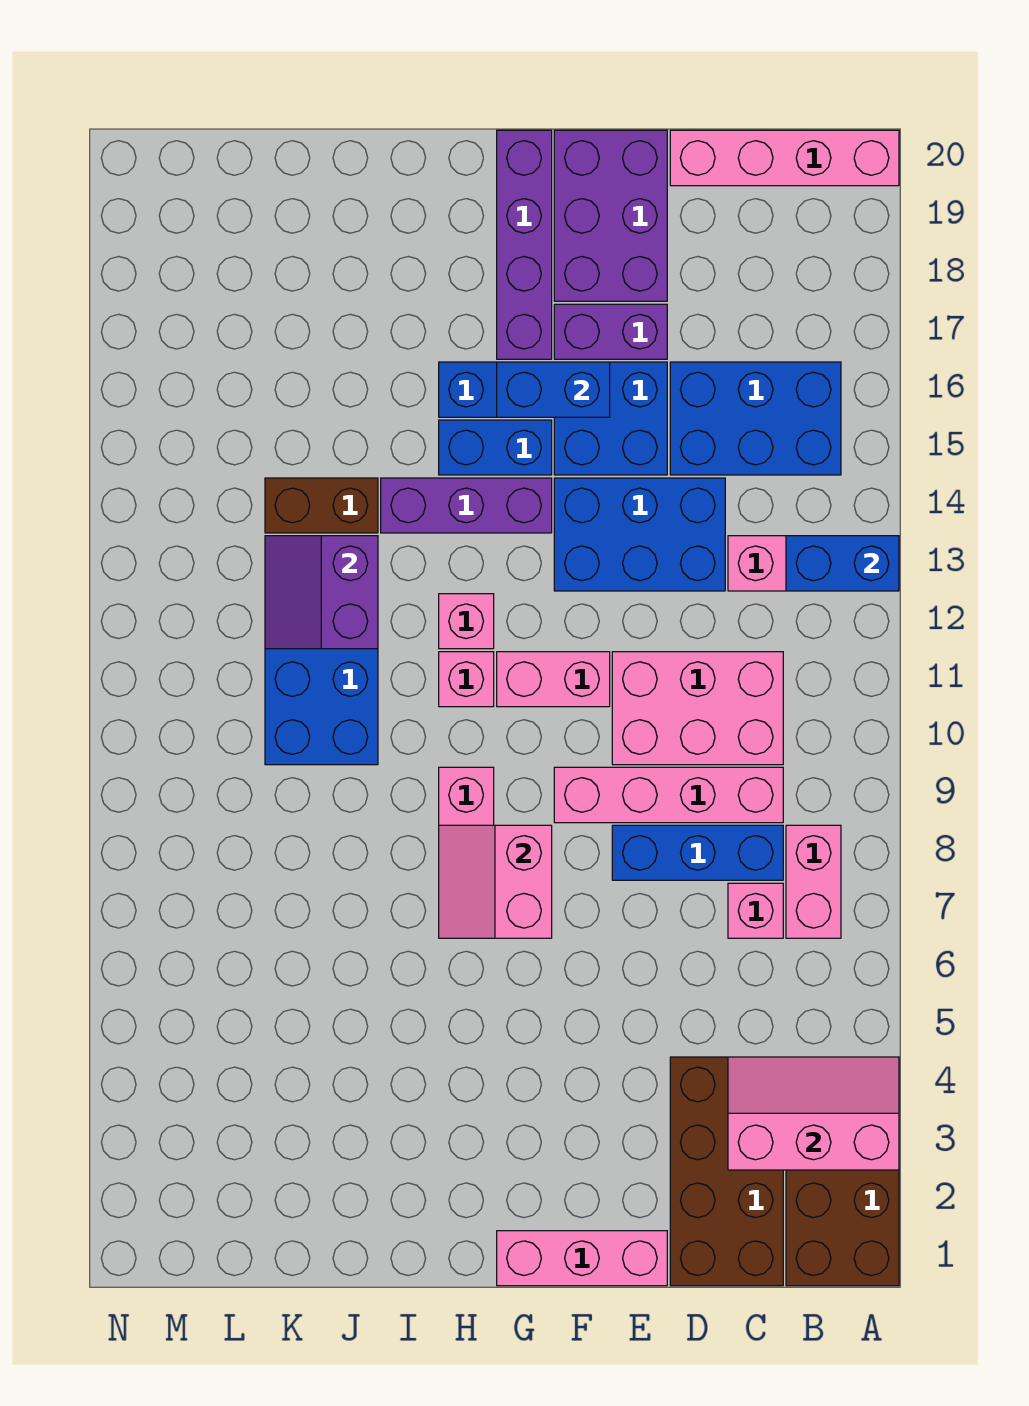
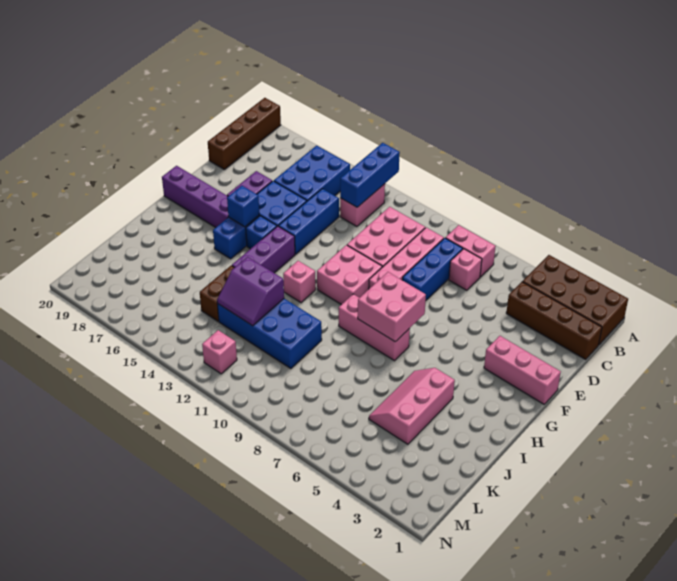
pink 2x3 slope [728,1057,899,1170] -> pink 2x3 slope moved to [369,368,455,444]
blue 1x2 brick [786,536,899,591] -> blue 1x3 brick [340,143,400,207]
pink 1x4 brick [670,130,899,186] -> brown 1x4 brick [208,98,281,169]
brown 2x4 brick [670,1057,783,1286] -> brown 1x4 brick [506,282,602,359]
blue 2x3 brick [554,478,725,591] -> blue 1x3 brick [279,189,339,254]
pink 1x3 brick [497,1231,667,1286] -> pink 1x3 brick turned to [484,336,561,404]
purple 2x3 brick [554,130,667,301] -> none
pink 1x2 brick [497,652,610,707] -> pink 2x2 brick [317,245,382,305]
blue 1x2 brick [497,362,610,417] -> blue 1x1 brick [227,186,259,227]
pink 2x2 slope [439,825,552,938] -> pink 2x2 brick [358,272,426,342]
blue 1x2 brick [439,420,552,475] -> blue 1x1 brick [246,216,277,249]
pink 1x1 brick [439,652,494,707] -> pink 1x1 brick moved to [202,330,237,374]

